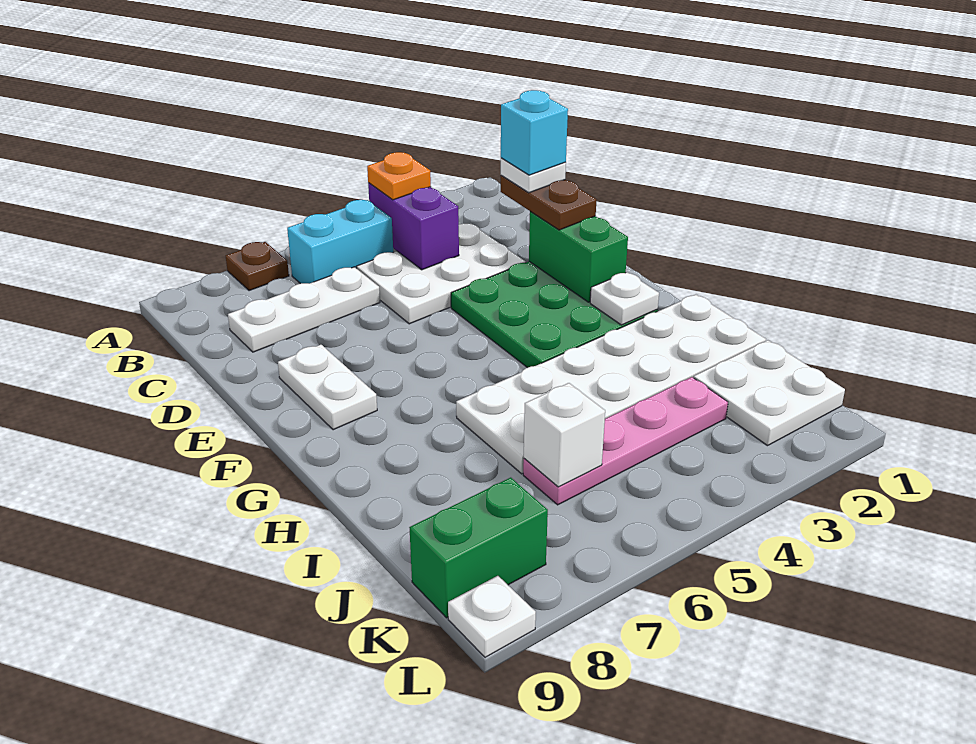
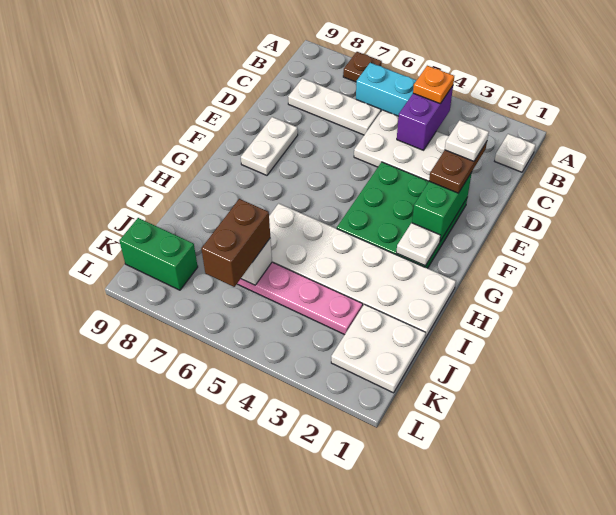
cyan 1x1 brick [501,90,568,175] -> none
none -> brown 1x2 brick [201,199,270,287]
white 1x1 plate [448,576,536,657] -> white 1x1 plate moved to [495,134,535,172]

